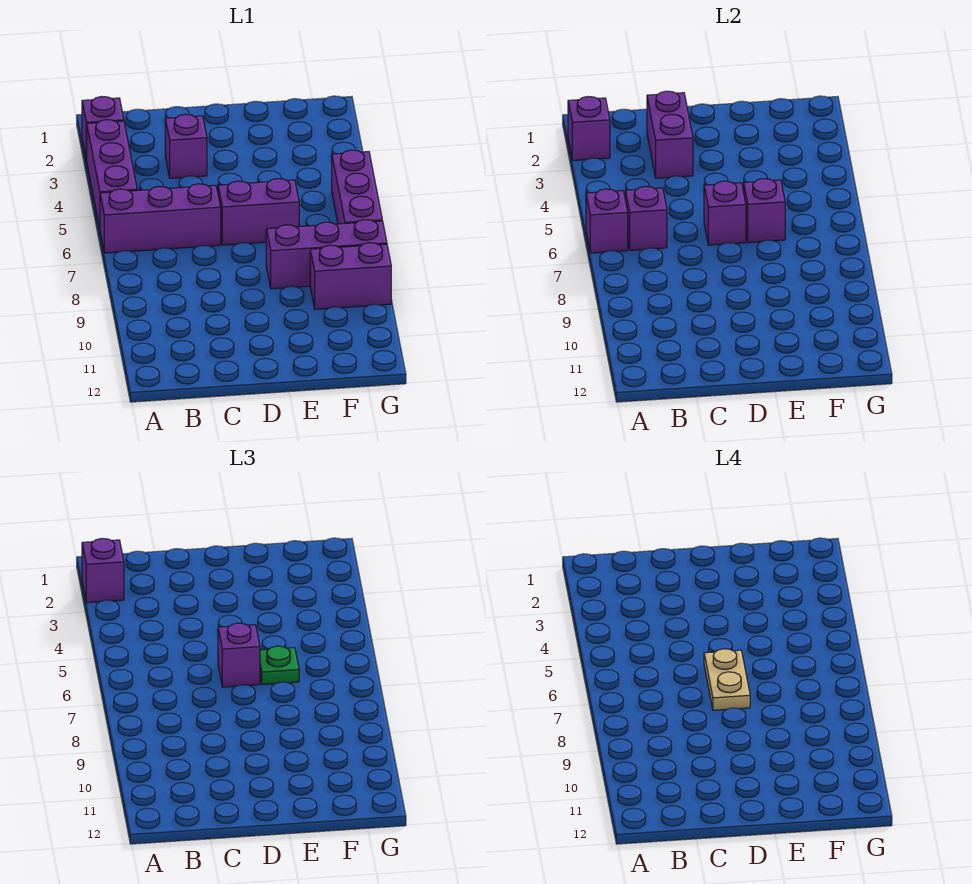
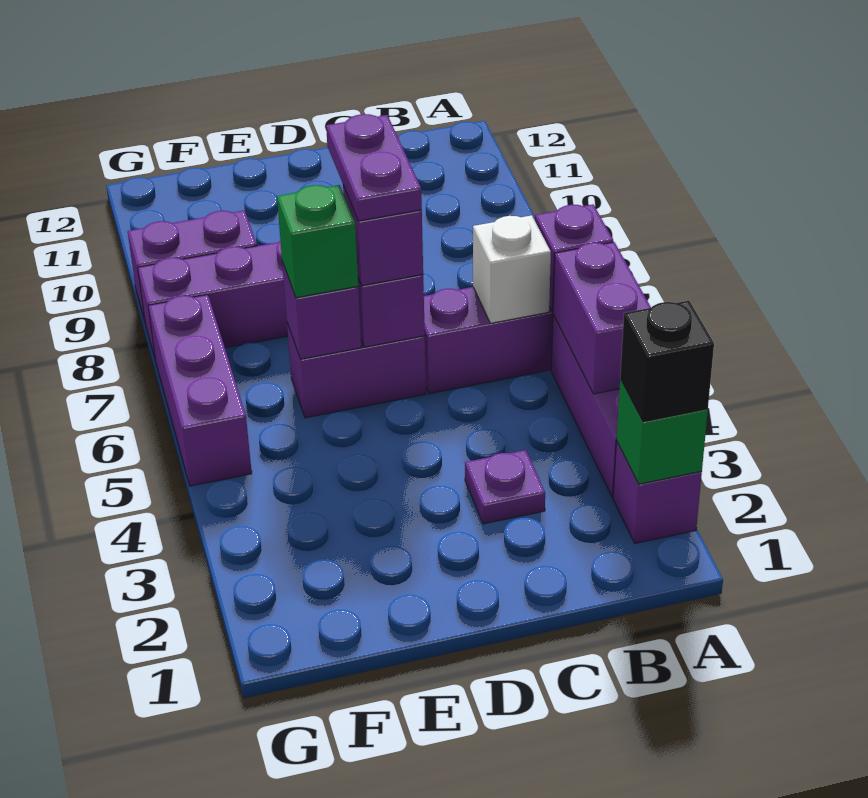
purple 1x1 brick [568,97,610,160] -> green 1x1 brick [617,379,708,484]
purple 1x1 brick [82,539,124,602] -> black 1x1 brick [620,301,714,422]
purple 1x1 brick [625,186,667,250] -> white 1x1 brick [473,215,551,323]
purple 1x2 brick [647,91,693,178] -> purple 1x2 brick moved to [553,242,651,394]
purple 1x1 brick [165,114,207,178] -> purple 1x1 plate [465,450,545,524]
tan 1x2 plate [704,649,750,710] -> purple 1x2 plate [326,114,422,221]
green 1x1 plate [260,646,299,685] -> green 1x1 brick [277,185,358,298]

